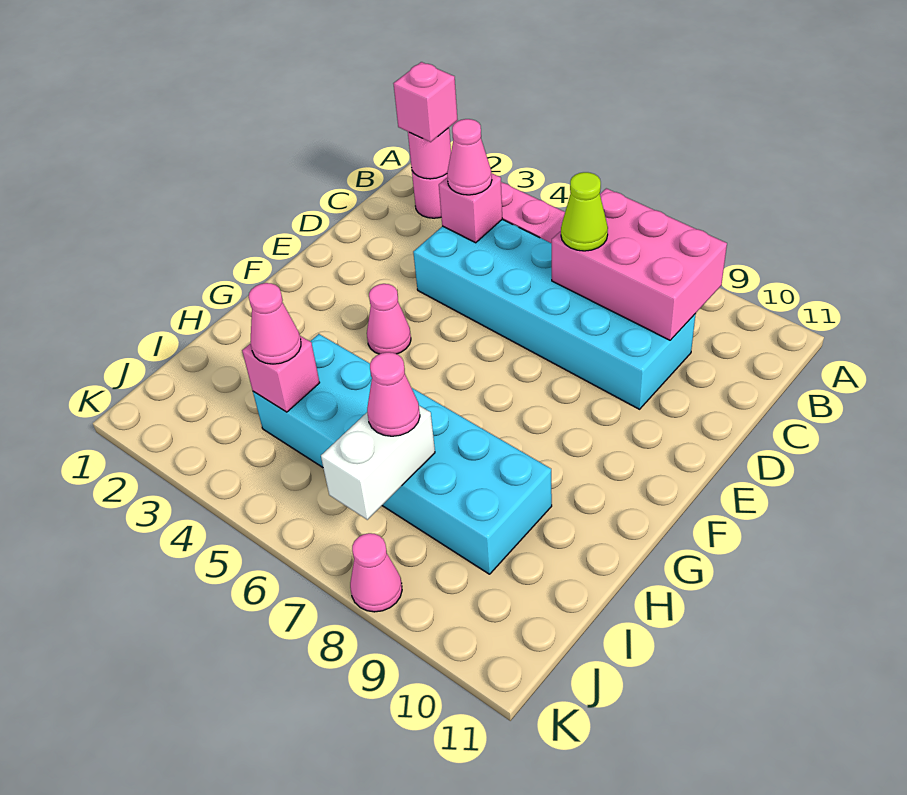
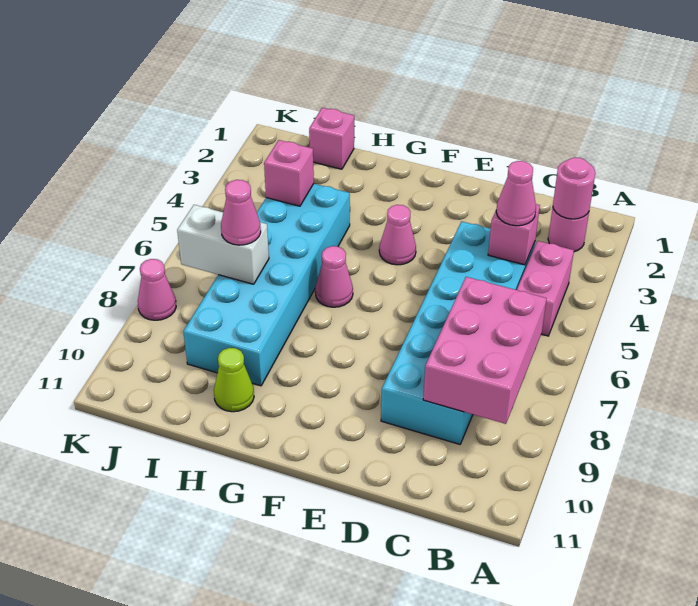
pink 1x1 brick [393,62,458,142] -> pink 1x1 brick moved to [309,108,354,169]
lime 1x1 cone [561,172,608,251] -> lime 1x1 cone moved to [214,348,254,412]
pink 1x1 cone [249,283,301,364] -> pink 1x1 cone moved to [315,246,353,307]

